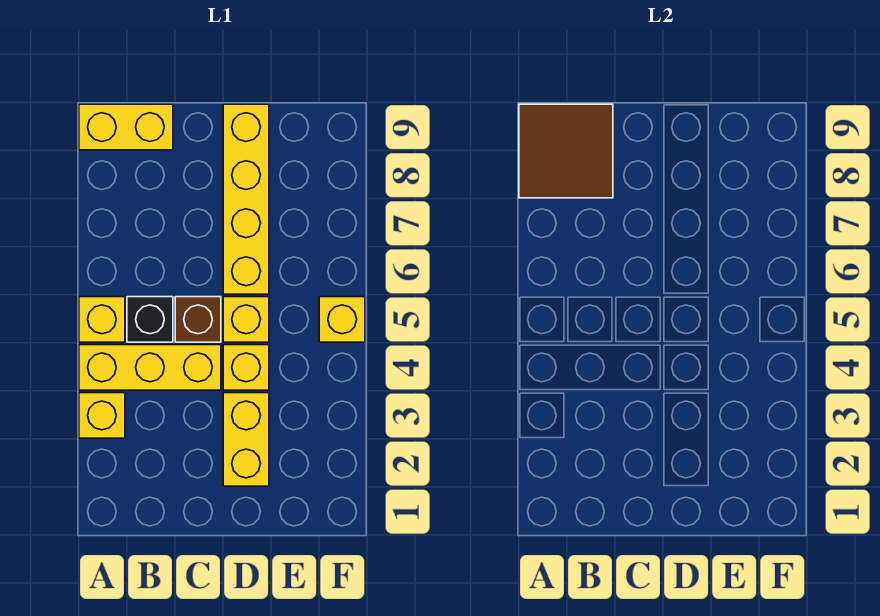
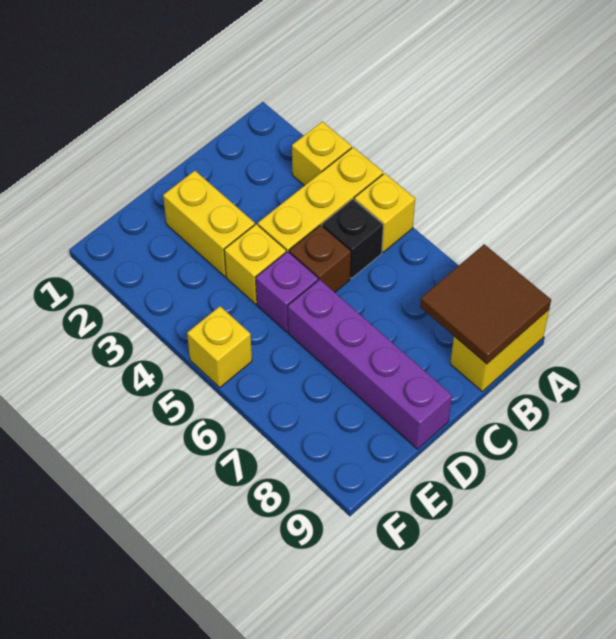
yellow 1x1 brick [223,297,269,342] -> purple 1x1 brick [256,252,318,332]
yellow 1x4 brick [223,104,269,294] -> purple 1x4 brick [288,280,452,449]

